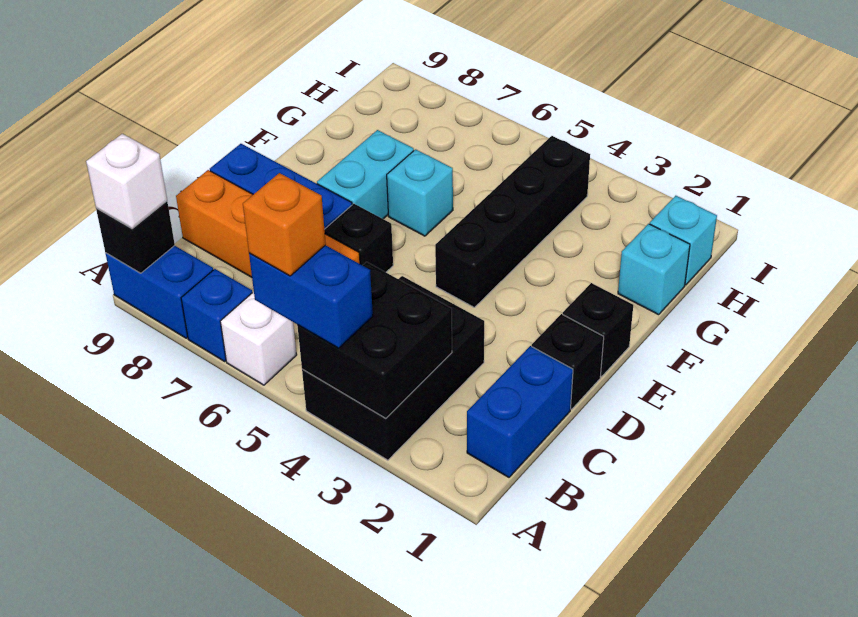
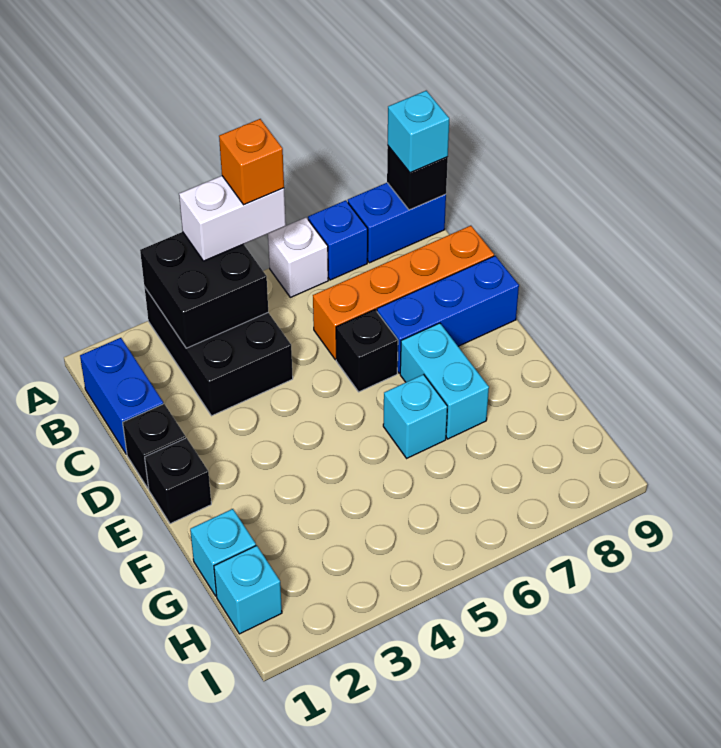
blue 1x2 brick [249,245,373,348] -> white 1x2 brick [179,176,286,261]
white 1x1 brick [86,134,167,229] -> cyan 1x1 brick [388,91,449,173]
black 1x4 brick [435,136,590,308] -> none

